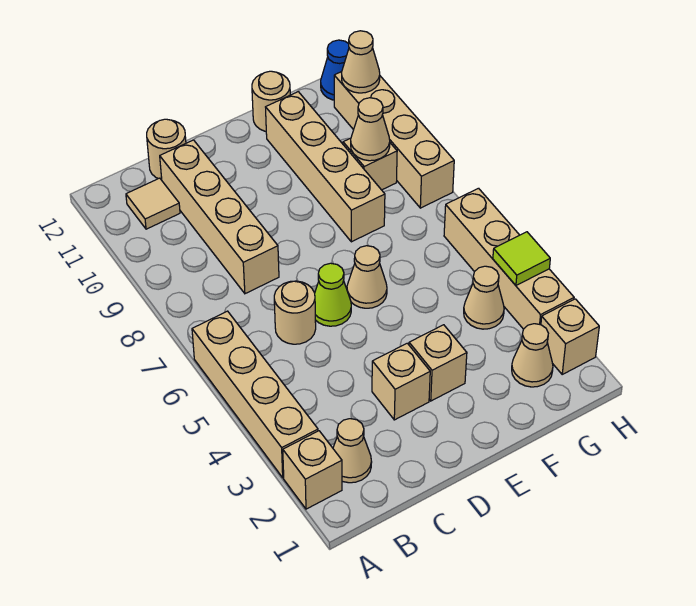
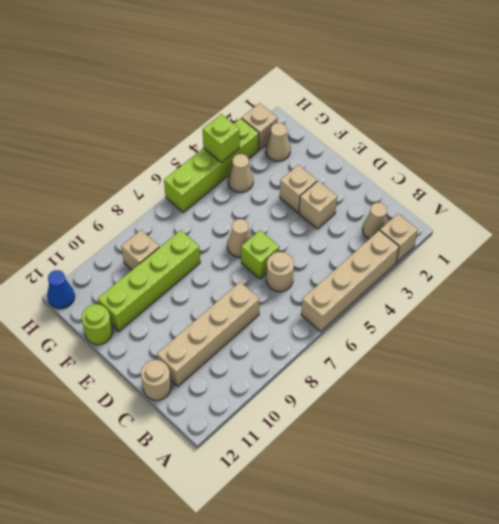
tan 1x1 tile [126,178,180,229] -> none
lime 1x1 cone [315,263,351,326] -> lime 1x1 brick [241,230,279,279]
tan 1x4 brick [266,92,385,242] -> lime 1x4 brick [98,230,200,331]
tan 1x1 round brick [252,71,290,131] -> lime 1x1 round brick [82,304,112,345]
tan 1x1 cone [351,98,390,161] -> none
tan 1x4 brick [444,188,574,329] -> lime 1x4 brick [164,118,259,212]
lime 1x1 tile [493,232,550,285] -> lime 1x1 brick [203,114,240,163]
tan 1x4 brick [334,72,454,208] -> none
tan 1x1 cone [342,31,380,93] -> none

